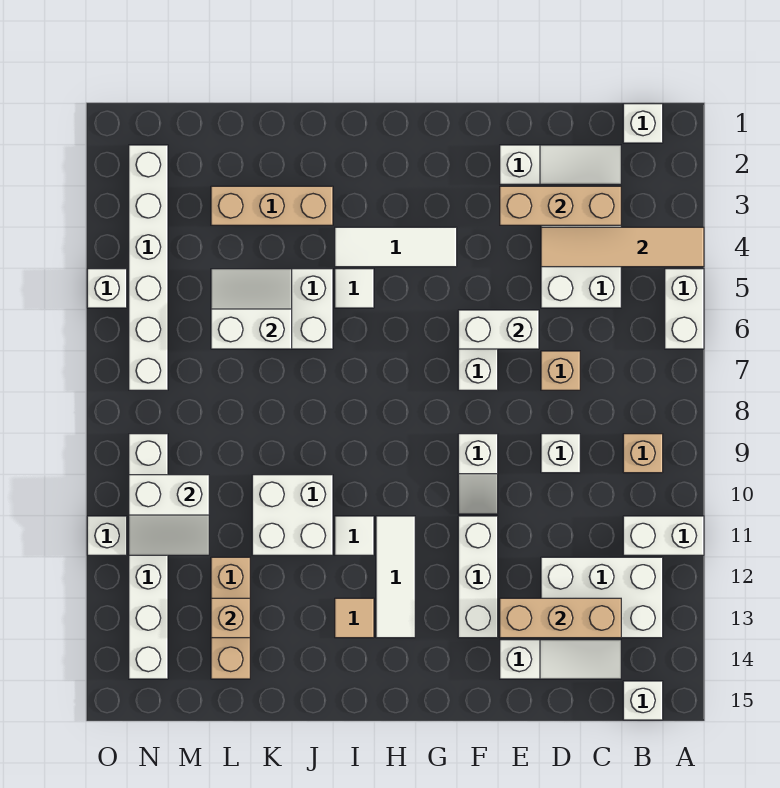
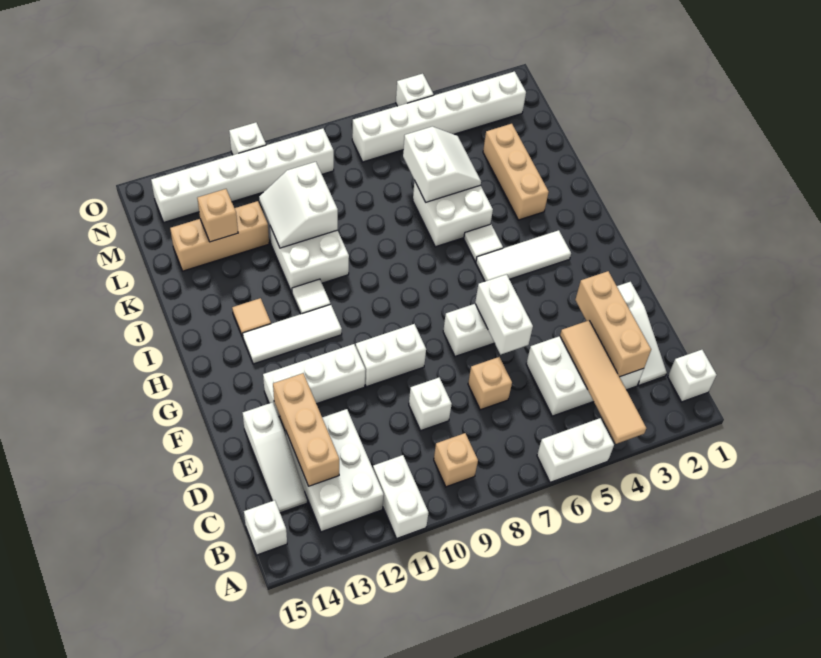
white 1x2 slope [458,434,498,514] -> white 1x2 brick [356,324,426,387]
white 1x3 tile [335,227,457,267] -> white 1x3 tile turned to [476,230,571,281]
white 2x2 slope [129,475,209,555] -> white 2x2 slope moved to [259,162,338,248]

